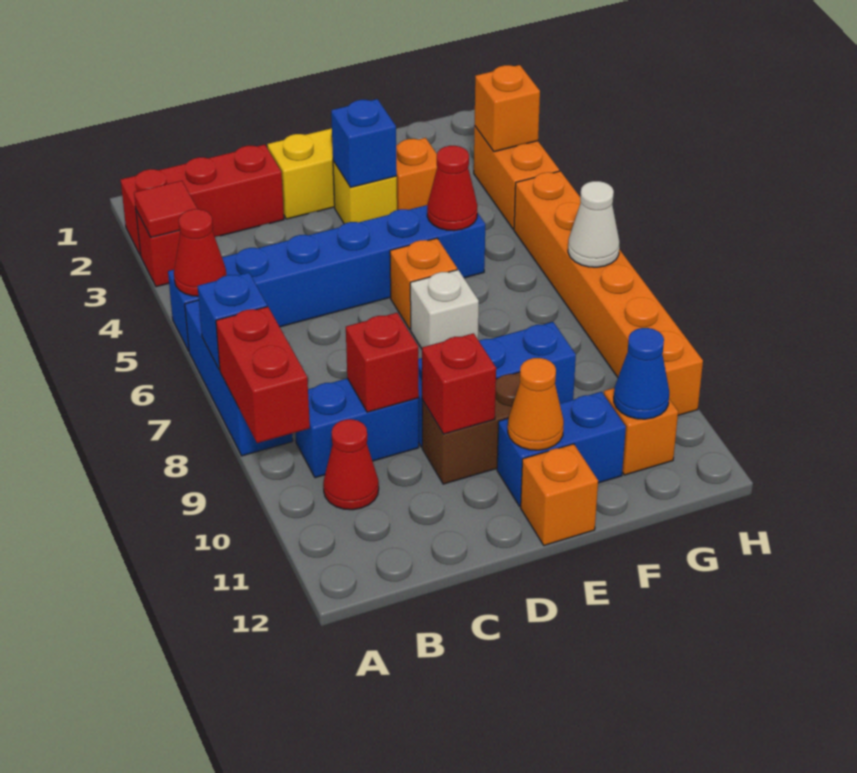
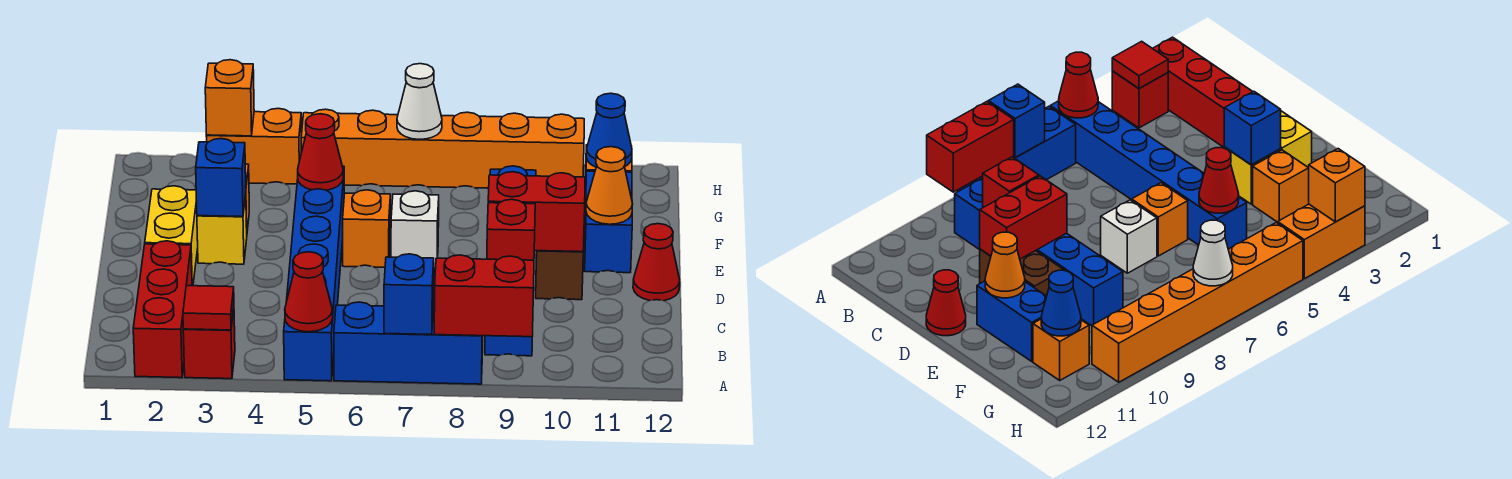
red 1x1 cone [323,419,379,510] -> red 1x1 cone moved to [633,224,680,301]
red 1x1 brick [422,333,496,434] -> red 1x2 brick [488,172,585,252]
orange 1x1 brick [521,444,598,545] -> none

